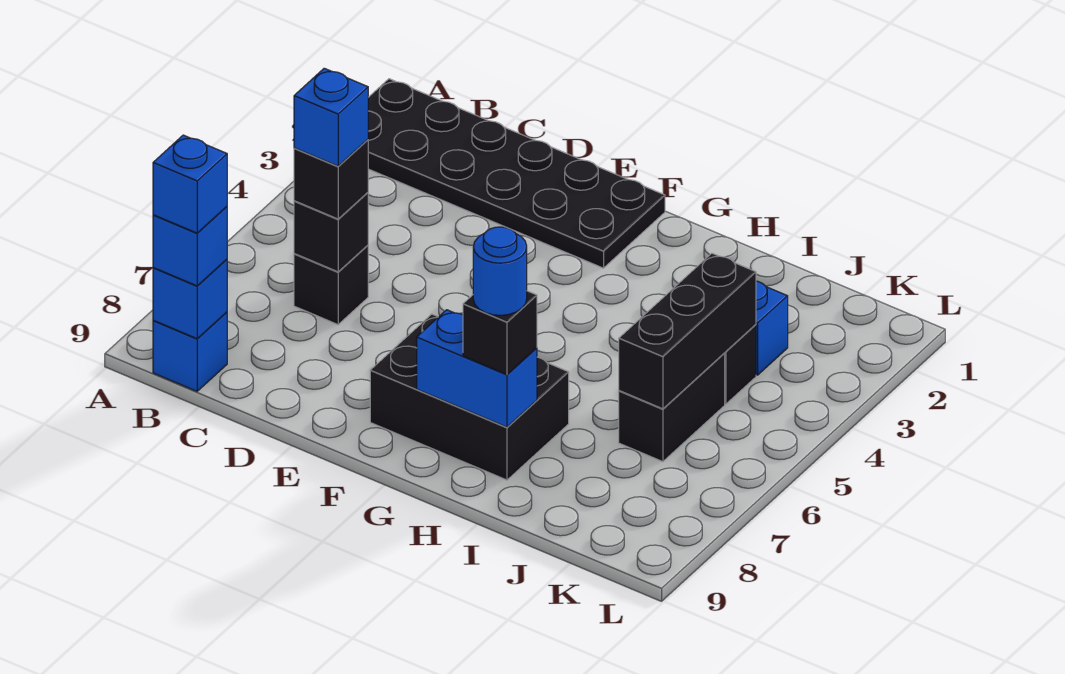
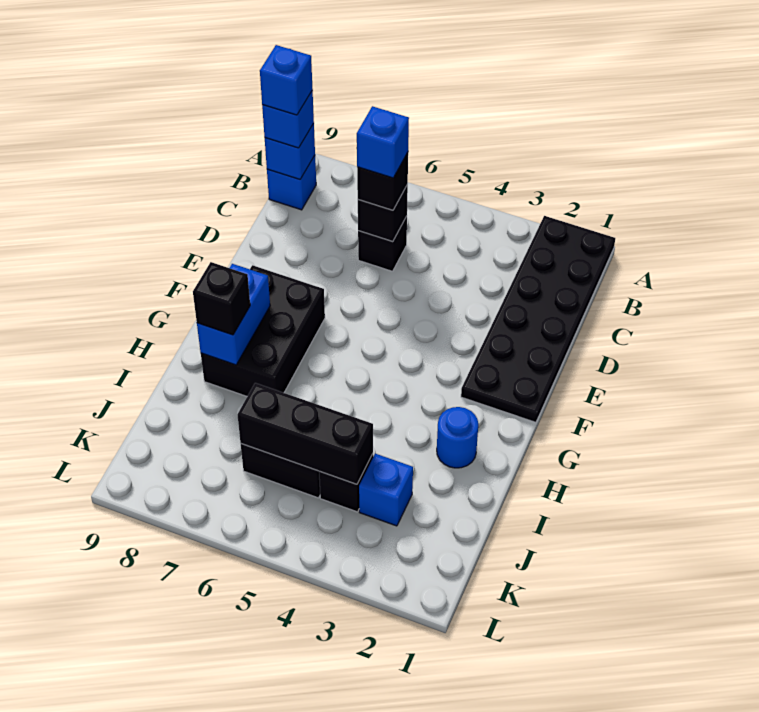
blue 1x1 round brick [473,227,527,315] -> blue 1x1 round brick moved to [437,407,478,468]

